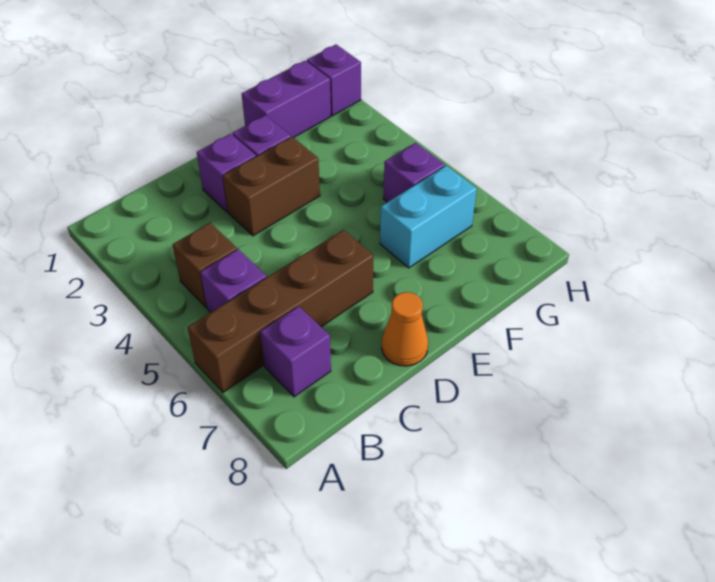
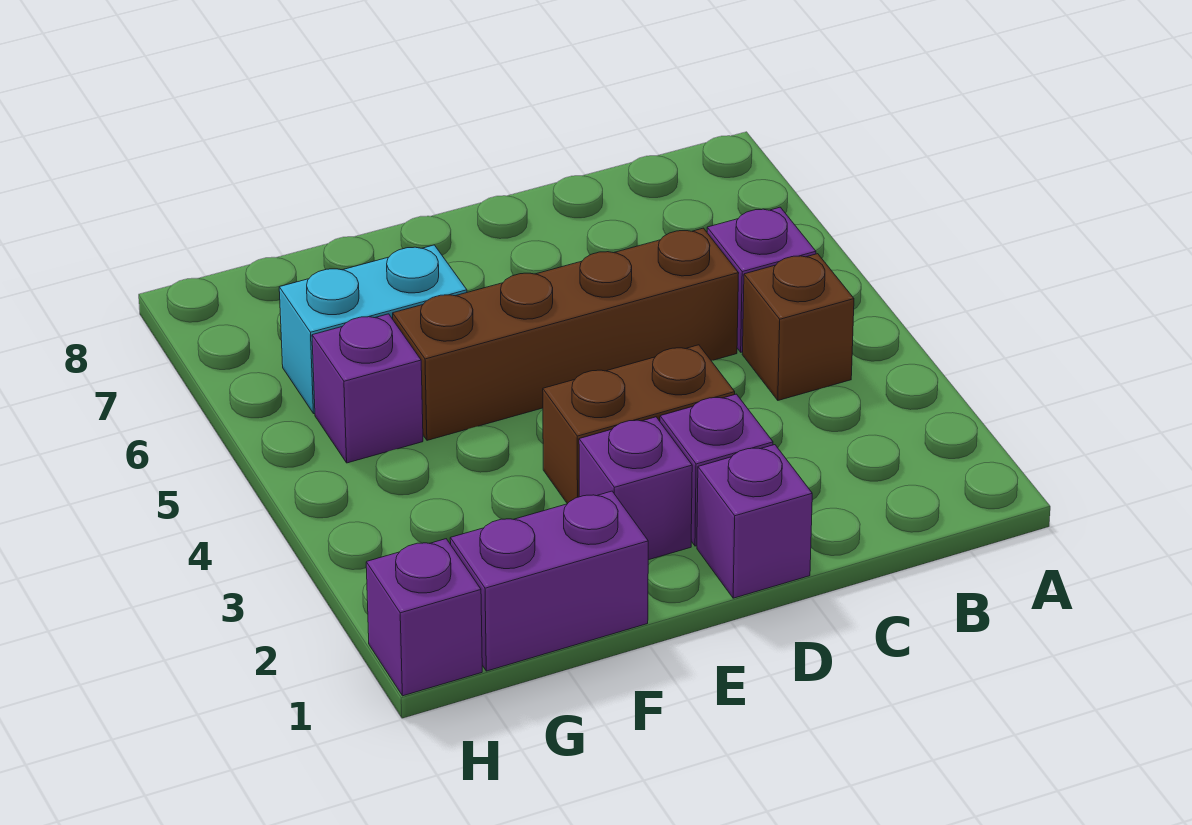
brown 1x4 brick [188,230,374,392] -> brown 1x4 brick moved to [393,228,739,440]
purple 1x1 brick [260,306,331,397] -> purple 1x1 brick moved to [697,445,812,598]
orange 1x1 cone [382,292,428,366] -> none

